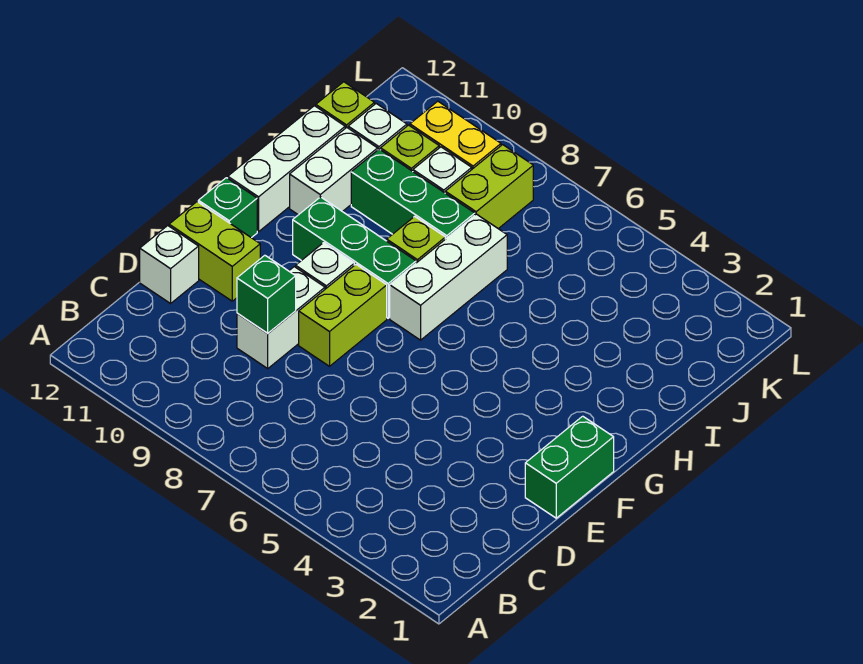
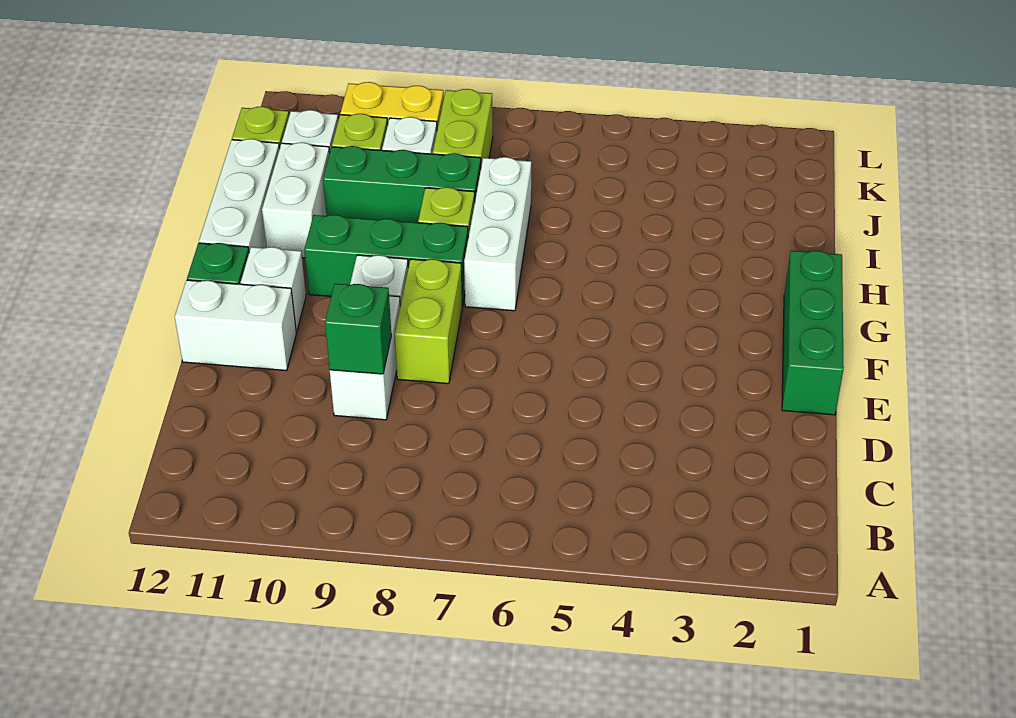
white 1x1 brick [140,226,199,303] -> white 1x1 brick moved to [241,247,306,332]
green 1x2 brick [525,416,614,518] -> green 1x3 brick [782,251,844,415]
lime 1x2 brick [169,202,260,301] -> white 1x2 brick [175,280,296,371]

